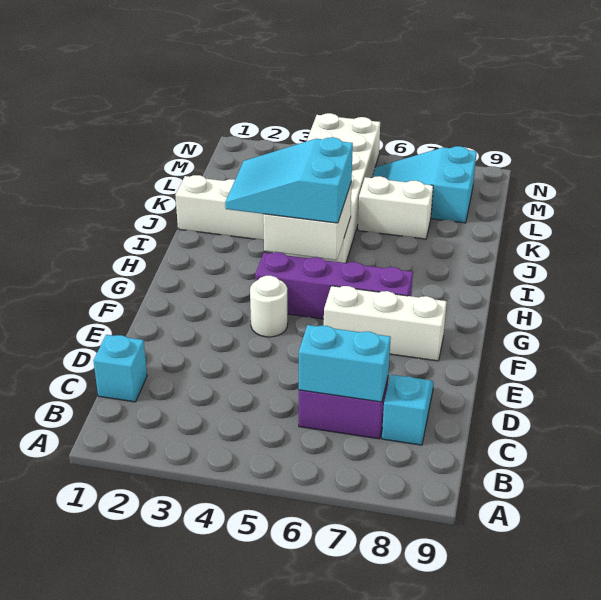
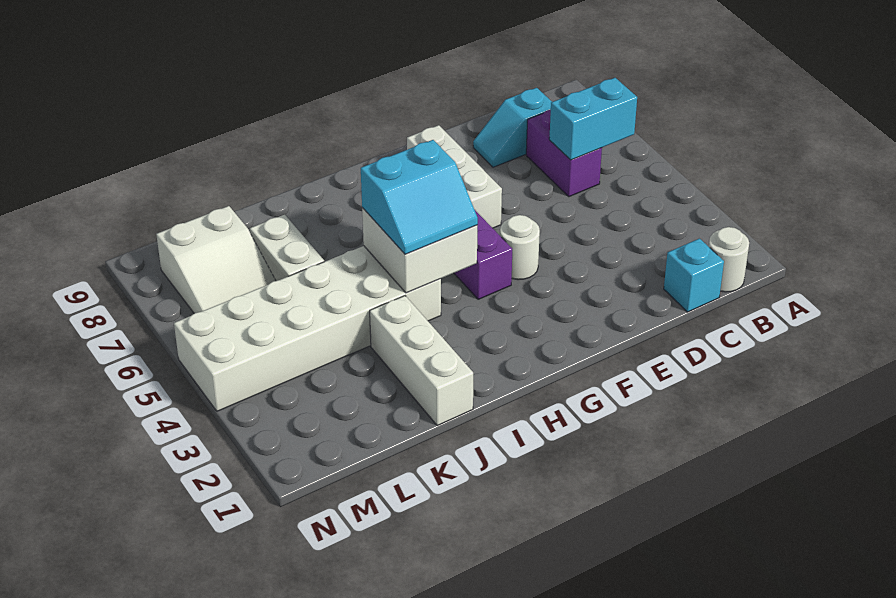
none -> white 1x1 round brick [709,227,749,292]
cyan 1x2 brick [299,325,391,402] -> cyan 1x2 brick turned to [549,78,637,160]
cyan 2x3 slope [225,137,353,223] -> cyan 2x2 slope [361,140,478,254]
cyan 2x3 slope [372,146,477,223] -> white 2x3 slope [156,206,276,313]

